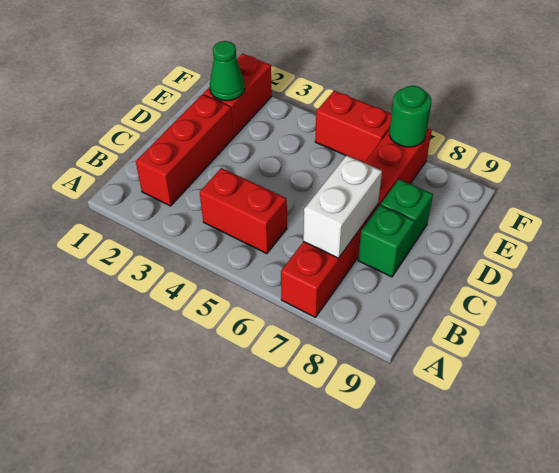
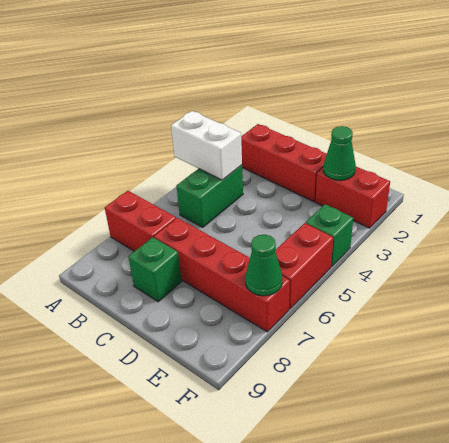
red 1x2 brick [200,168,287,254] -> green 1x2 brick [176,165,243,227]
white 1x2 brick [303,155,382,258] -> white 1x2 brick moved to [171,111,242,180]
green 1x1 brick [381,179,433,249] -> green 1x1 brick moved to [306,204,353,266]
green 1x1 round brick [389,86,431,147] -> green 1x1 cone [245,235,282,296]

